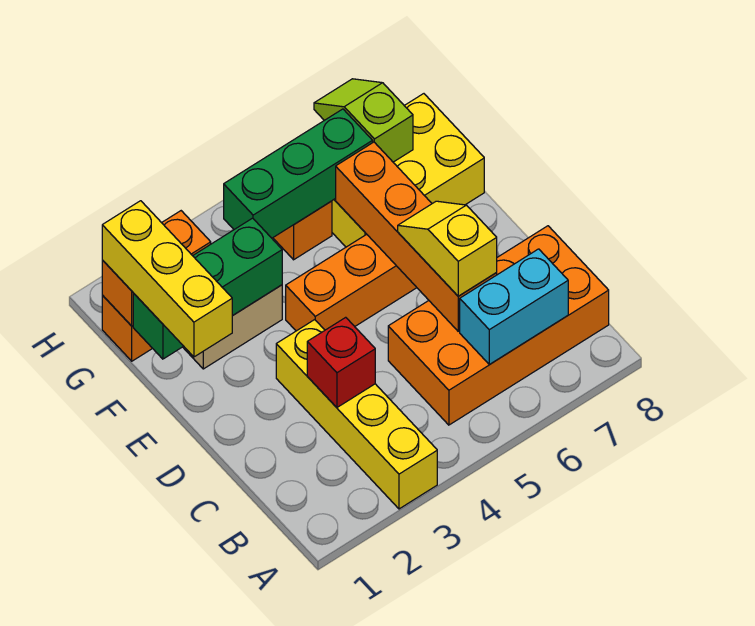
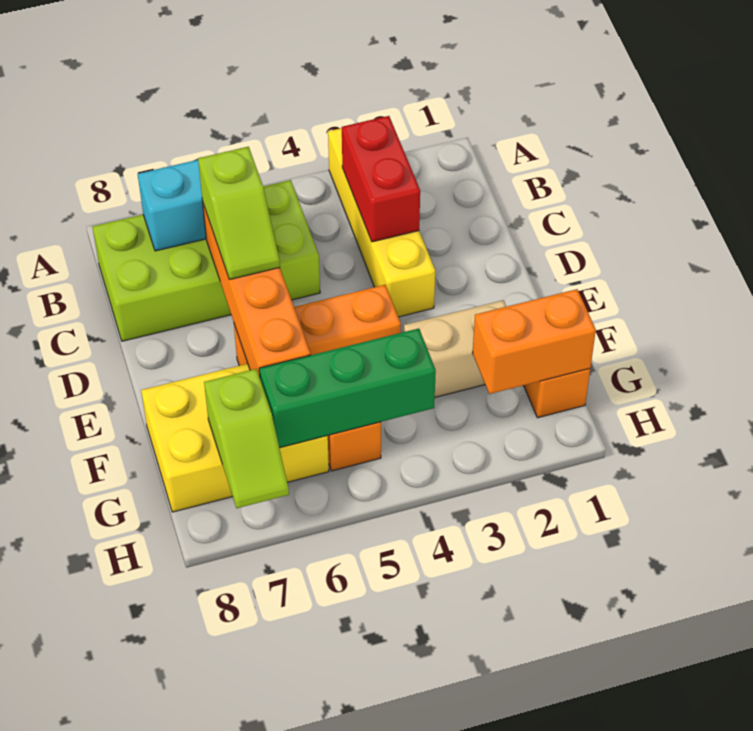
orange 2x4 brick [388,226,609,425] -> lime 2x4 brick [93,180,320,341]
red 1x1 brick [307,317,375,407] -> red 1x2 brick [342,116,420,242]
yellow 1x2 slope [398,201,497,296] -> lime 1x2 slope [198,147,280,279]
yellow 1x3 brick [102,201,232,357] -> none
green 1x3 brick [133,218,282,359] -> none

